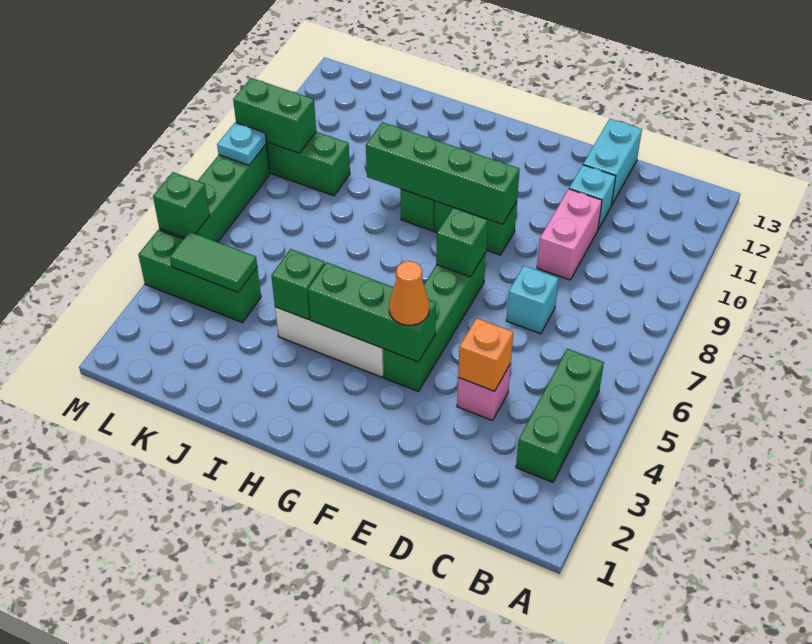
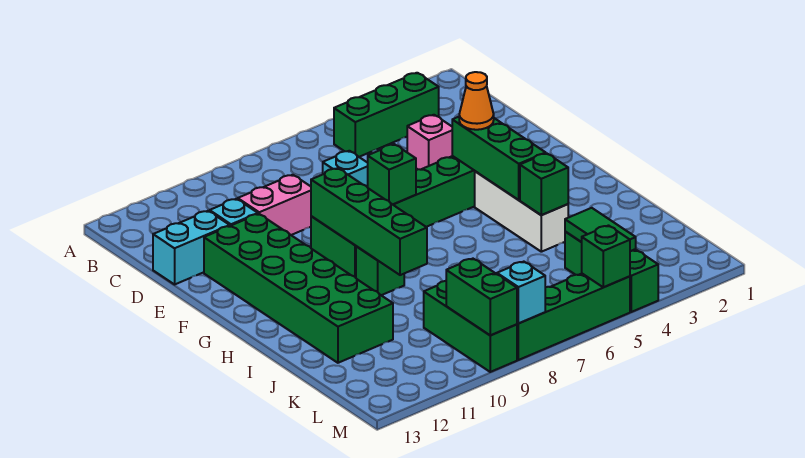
orange 1x1 brick [458,318,513,391] -> none
none -> green 2x6 brick [204,214,393,363]
cyan 1x1 plate [217,122,267,165] -> cyan 1x1 brick [497,262,545,323]

